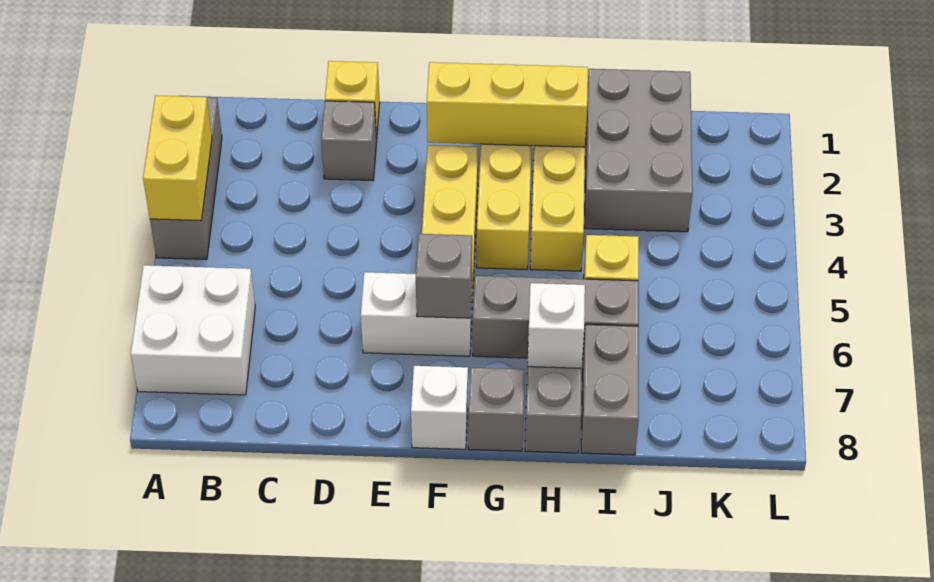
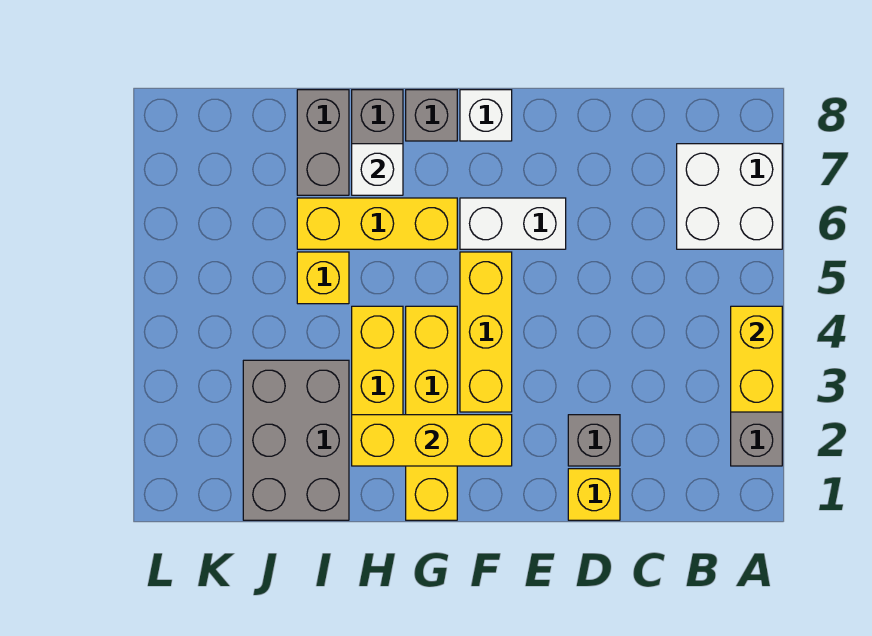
grey 1x1 brick [416,234,472,318] -> none
grey 1x3 brick [473,276,639,360] -> yellow 1x3 brick [297,198,457,249]

